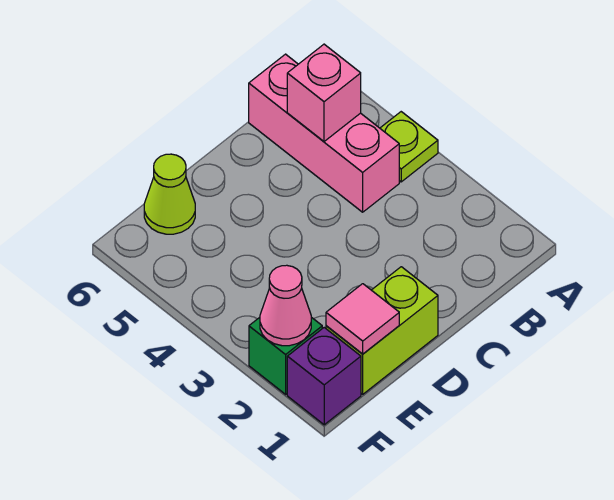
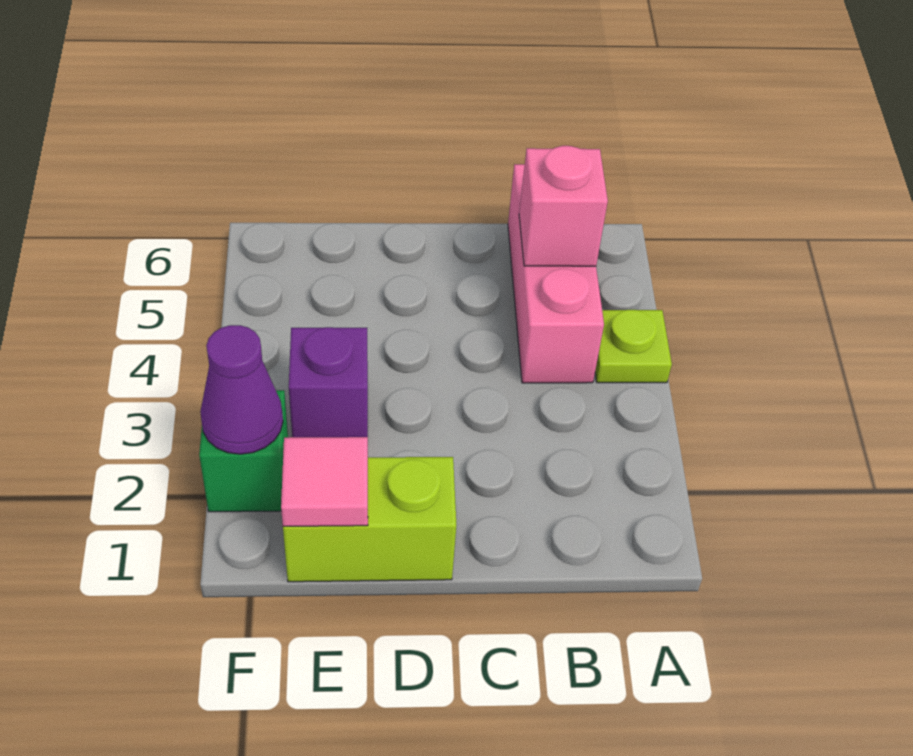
lime 1x1 cone [144,154,195,234] -> none
purple 1x1 brick [287,328,361,425] -> purple 1x1 brick moved to [289,327,368,437]
pink 1x1 cone [260,265,311,346] -> purple 1x1 cone [200,325,283,454]

